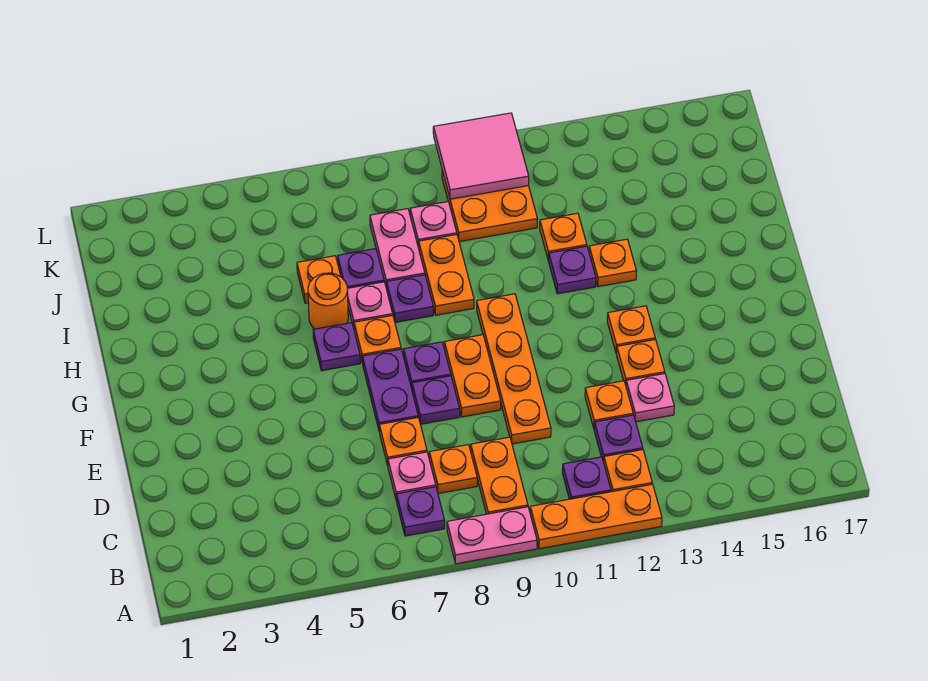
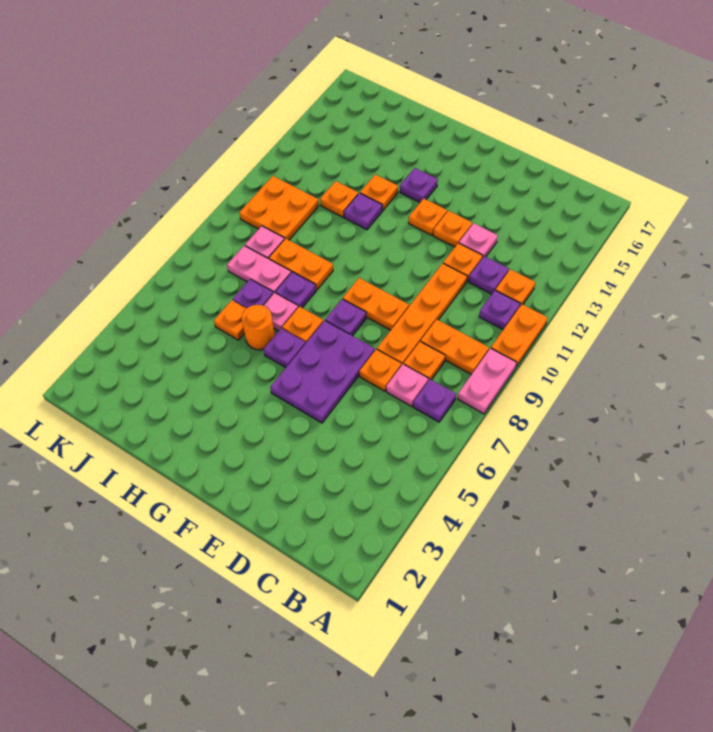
orange 1x3 plate [530,484,662,549] -> orange 1x2 plate [491,304,548,367]
orange 1x4 plate [477,294,551,444] -> orange 1x4 plate turned to [377,263,467,366]
purple 1x2 plate [362,349,418,432] -> purple 2x3 plate [270,321,375,423]
purple 1x1 plate [412,376,460,424] -> purple 1x1 plate moved to [400,168,438,202]
pink 2x2 tile [433,113,529,199] -> none

